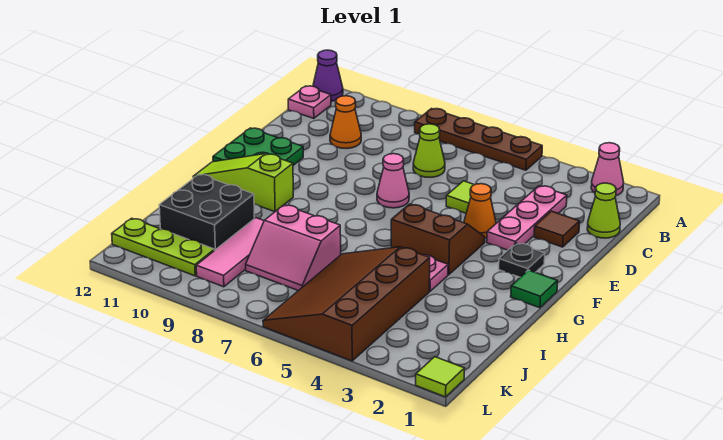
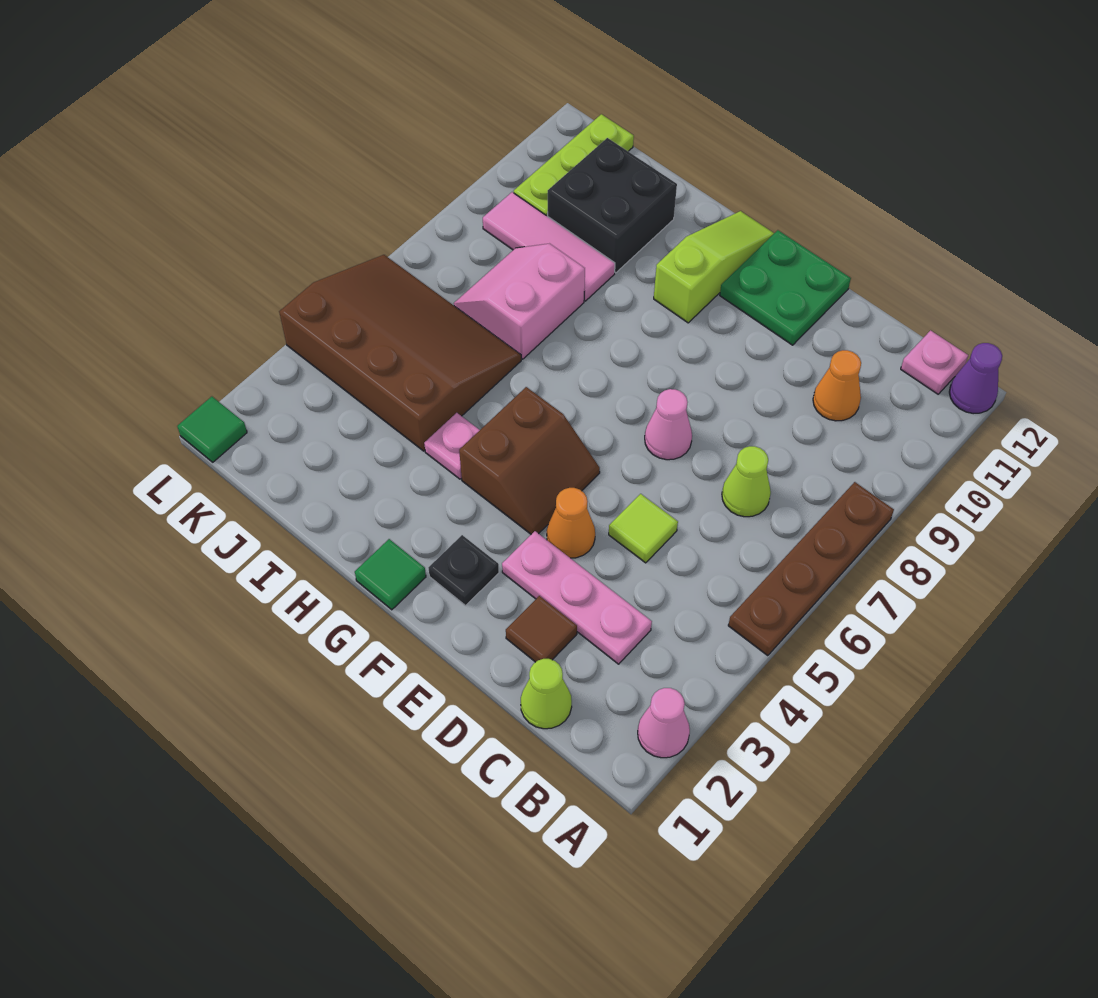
lime 1x1 tile [416,357,465,397] -> green 1x1 tile [177,397,247,462]

